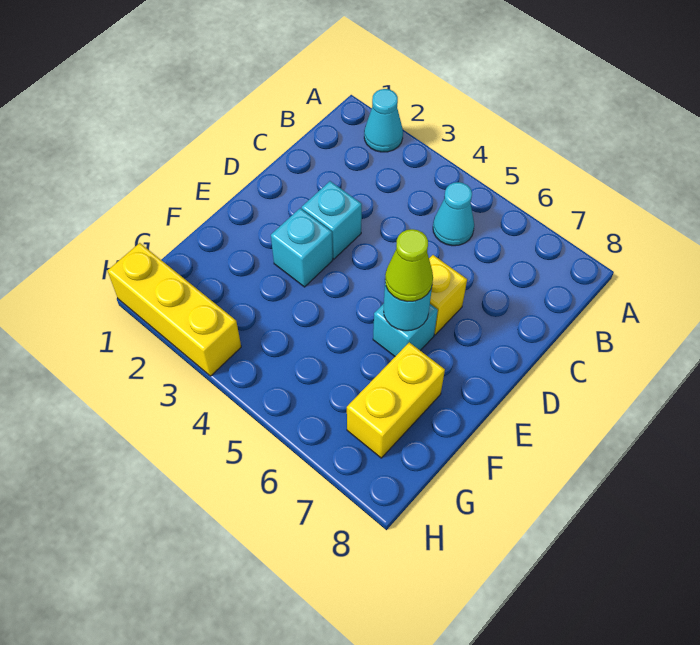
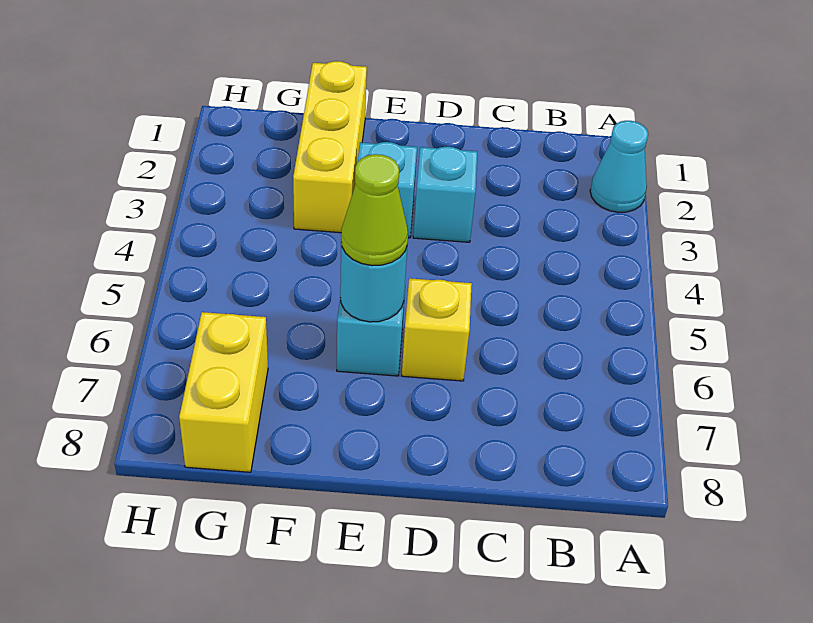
cyan 1x1 cone [433,182,474,246] -> none
yellow 1x2 brick [347,342,445,458] -> yellow 1x2 brick turned to [179,312,268,472]
yellow 1x3 brick [107,243,241,376] -> yellow 1x3 brick moved to [293,61,367,233]

